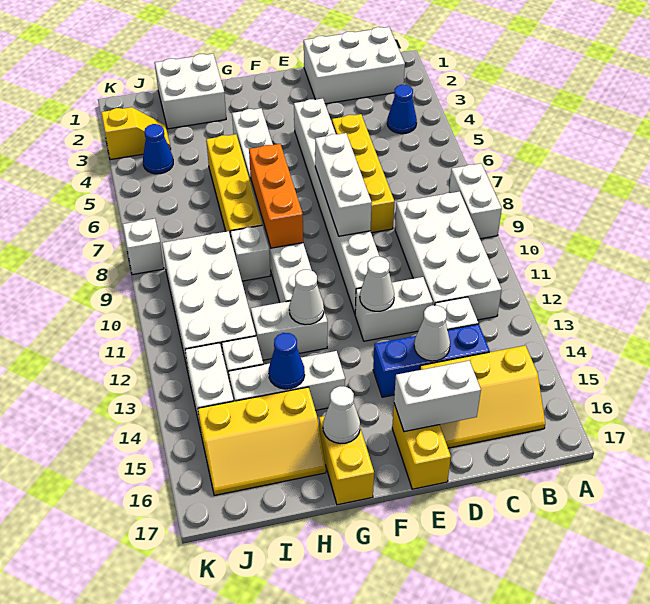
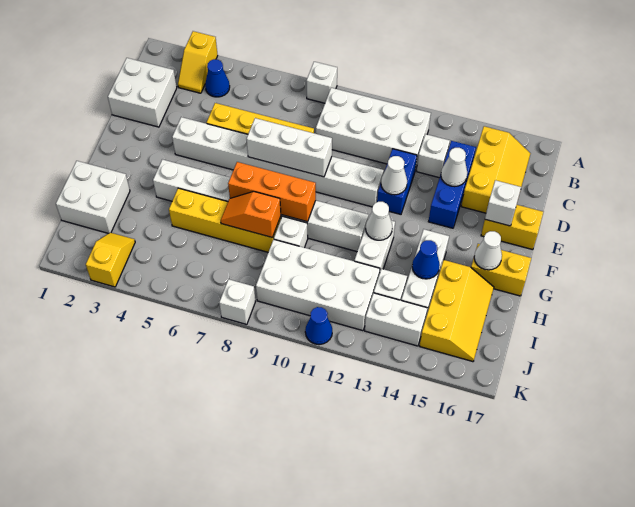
none -> yellow 1x2 slope [178,31,218,93]
white 1x2 brick [449,163,502,239] -> white 1x1 brick [306,62,337,103]
white 2x3 brick [304,27,405,104] -> white 2x2 brick [108,58,177,127]
white 1x2 brick [355,277,433,341] -> blue 1x2 brick [377,149,417,214]
white 1x2 brick [394,361,481,432] -> white 1x1 brick [485,180,521,226]
none -> orange 1x2 slope [221,192,281,238]
blue 1x1 cone [143,124,173,174] -> blue 1x1 cone moved to [305,307,332,345]

